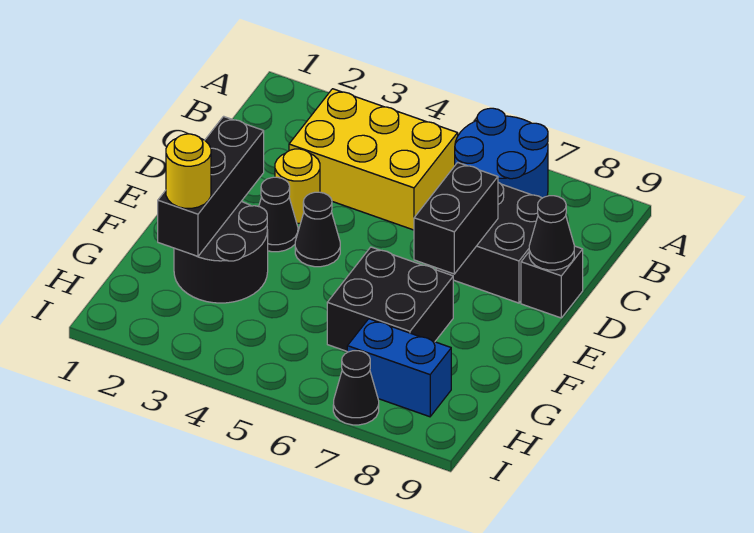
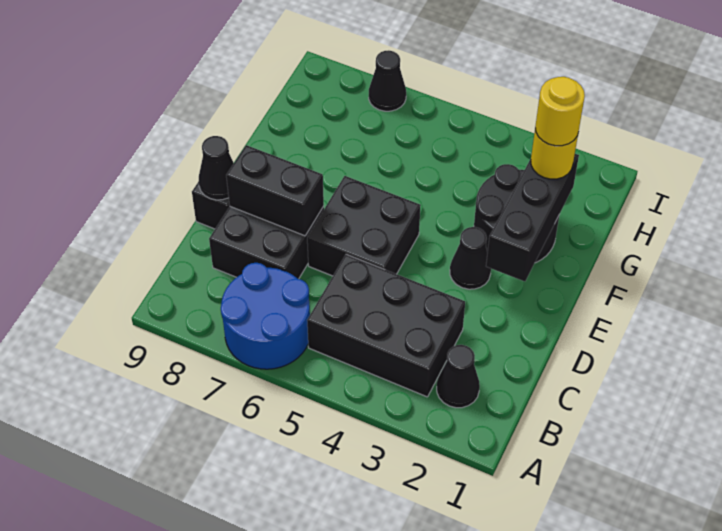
yellow 2x3 brick [289,89,458,230] -> black 2x3 brick [307,254,465,397]
yellow 1x1 round brick [275,149,320,223] -> yellow 1x1 round brick moved to [535,77,585,146]
black 1x2 brick [414,162,498,274] -> black 1x2 brick turned to [226,145,324,236]
black 1x1 cone [295,192,340,267] -> black 1x1 cone moved to [437,345,480,408]
black 2x2 brick [327,247,453,351] -> black 2x2 brick moved to [307,176,421,276]
blue 1x2 brick [347,319,451,417] -> none

